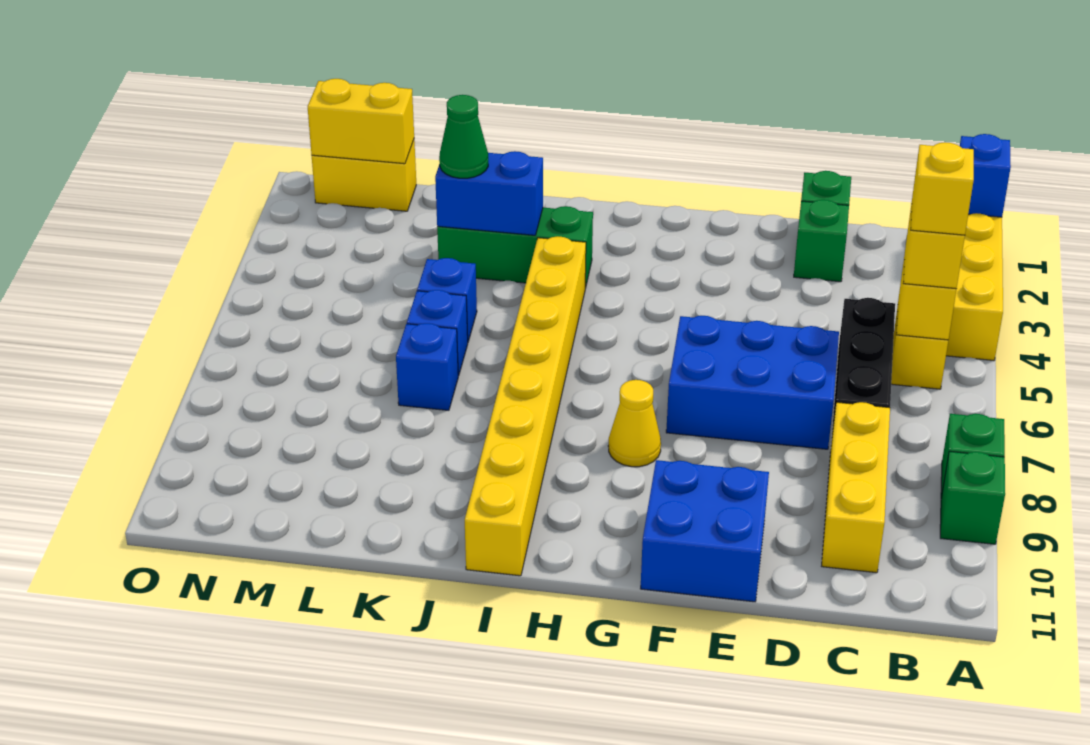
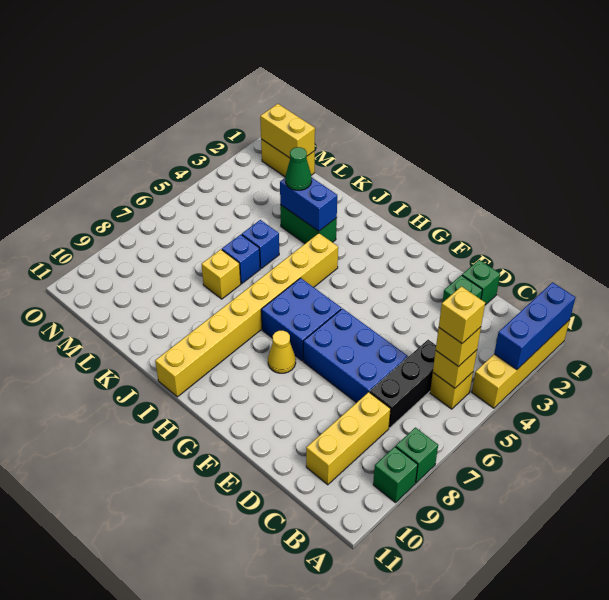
blue 1x1 brick [960,134,1011,217] -> blue 1x3 brick [494,282,575,370]
blue 2x2 brick [641,460,769,602] -> blue 2x2 brick moved to [261,278,341,361]
green 1x3 brick [437,206,593,288] -> green 1x2 brick [280,205,337,243]
blue 1x1 brick [396,323,458,410] -> yellow 1x1 brick [202,249,241,299]

